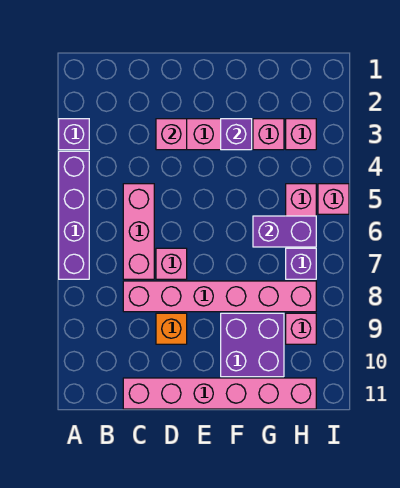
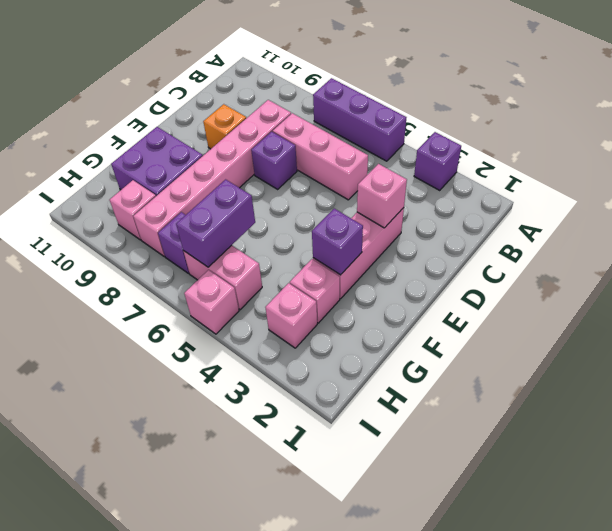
purple 1x4 brick [59,151,89,279] -> purple 1x3 brick [313,78,406,161]
pink 1x6 brick [123,378,316,409] -> none
pink 1x1 brick [156,248,187,279] -> purple 1x1 brick [251,132,297,189]

